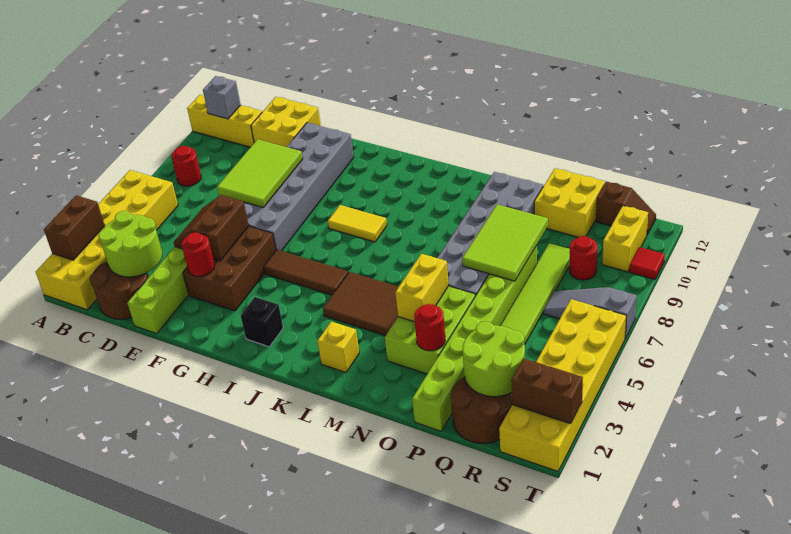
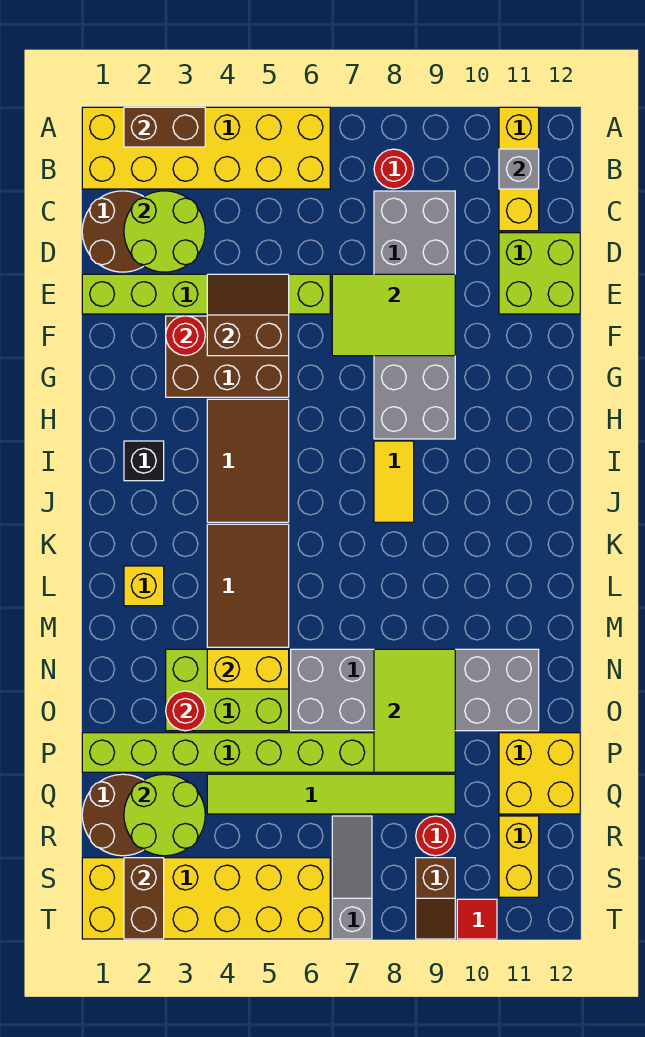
yellow 2x2 brick [251,97,321,147] -> lime 2x2 brick [499,233,580,314]
grey 2x6 brick [244,123,354,251] -> grey 2x6 brick turned to [374,191,455,439]
brown 1x3 tile [264,250,348,295] -> brown 2x3 tile [207,399,289,522]
lime 2x3 tile [462,204,548,281] -> lime 2x3 tile turned to [374,649,455,772]
brown 1x2 slope [596,181,656,235] -> brown 1x2 slope moved to [416,858,455,939]
yellow 1x2 brick [602,206,648,272] -> yellow 1x2 brick turned to [499,816,539,897]

